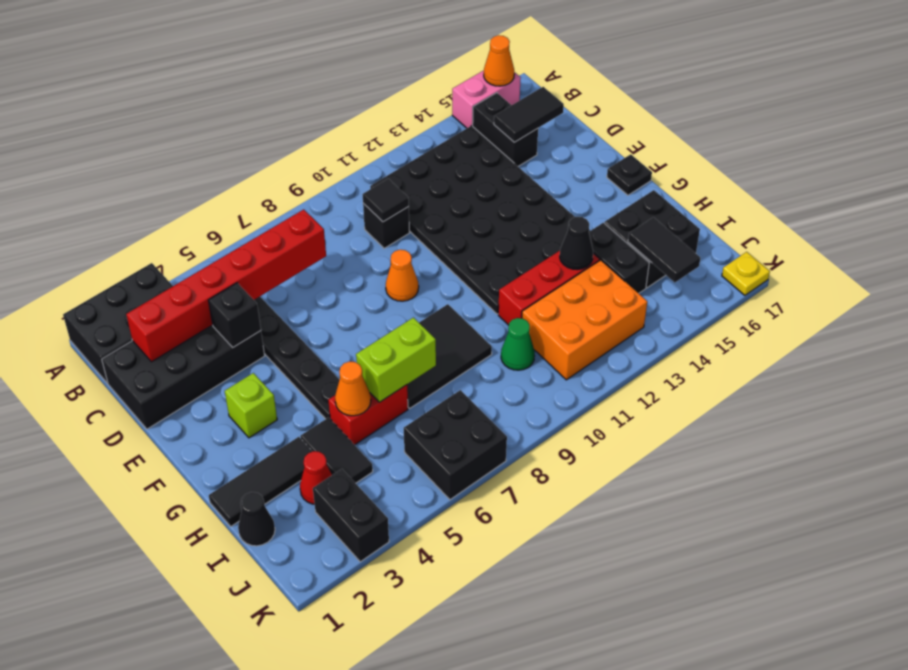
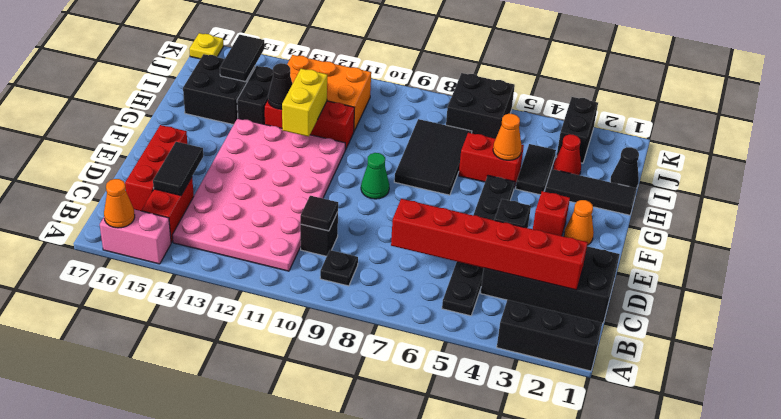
black 2x3 brick [63,263,173,383] -> black 1x3 brick [497,300,602,371]
black 4x6 plate [370,126,590,314] -> pink 4x6 plate [173,118,345,271]
black 1x2 brick [473,93,538,166] -> red 1x2 brick [142,178,194,243]
black 1x2 tile [494,87,564,142] -> black 1x2 tile turned to [153,142,203,195]
none -> red 1x3 brick [125,125,187,211]
orange 1x1 cone [386,250,419,301] -> orange 1x1 cone moved to [564,200,594,245]
lime 1x1 brick [225,373,277,438] -> red 1x1 brick [533,191,570,236]
black 1x1 plate [607,154,652,195] -> black 1x1 plate moved to [320,250,358,286]
black 2x3 tile [407,304,492,409] -> black 2x3 tile turned to [394,119,472,195]
none -> yellow 1x2 brick [282,69,327,137]
lime 1x2 brick [356,318,436,402] -> none
green 1x1 cone [501,318,535,370] -> green 1x1 cone moved to [361,153,389,199]

